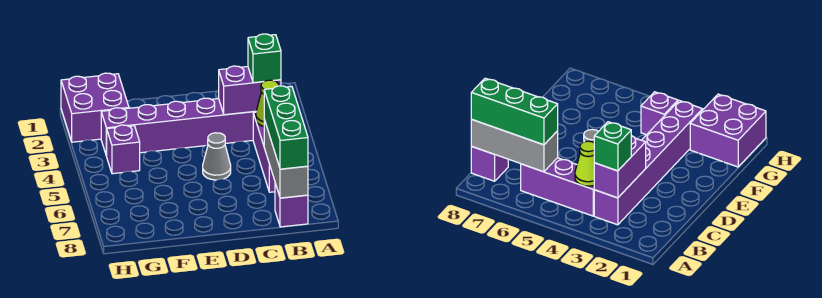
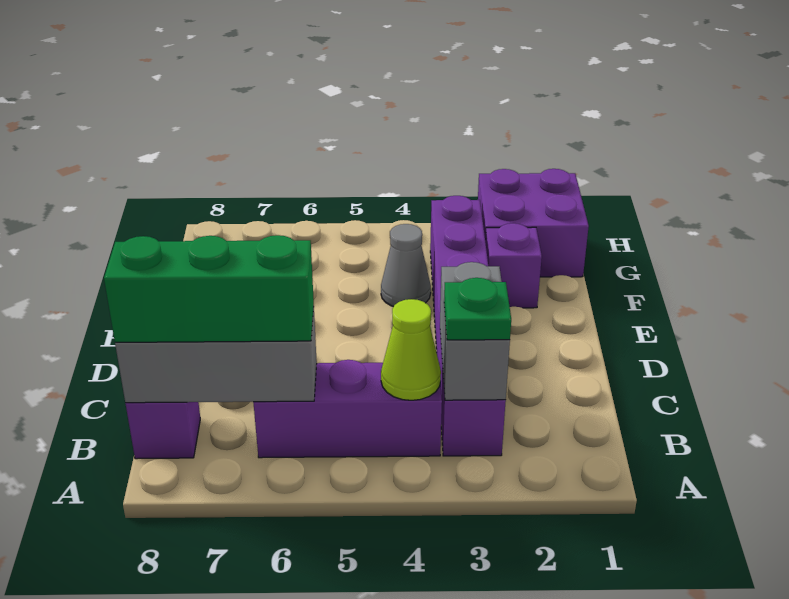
purple 1x2 brick [218,66,281,115] -> grey 1x2 brick [440,262,510,400]
green 1x1 brick [248,34,281,83] -> green 1x1 plate [444,278,511,340]
grey 1x1 cone [203,133,231,180] -> grey 1x1 cone moved to [381,224,431,307]
purple 1x1 brick [107,125,140,174] -> purple 1x1 brick moved to [485,223,542,308]

